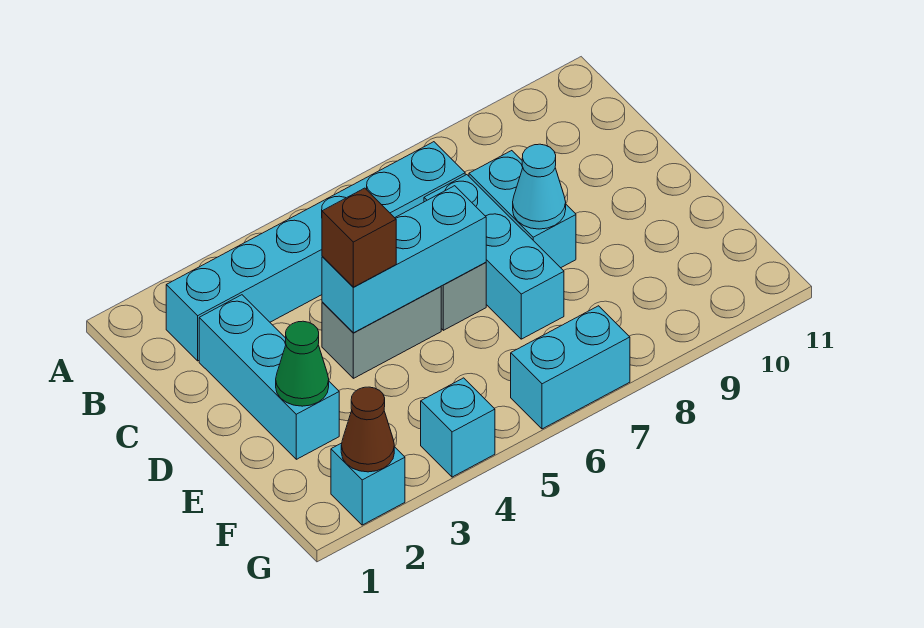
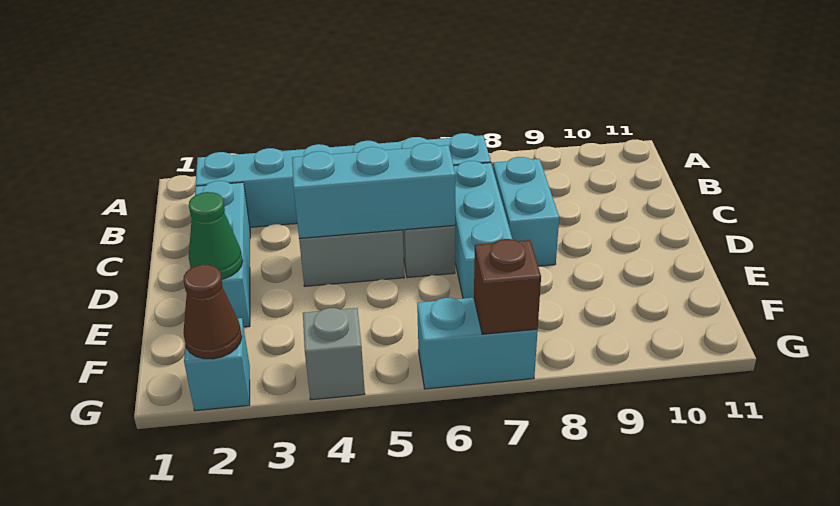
brown 1x1 brick [322,188,396,287] -> brown 1x1 brick moved to [474,239,541,334]
cyan 1x1 cone [513,144,566,229] -> none
cyan 1x1 brick [421,378,495,477] -> grey 1x1 brick [303,308,365,400]

